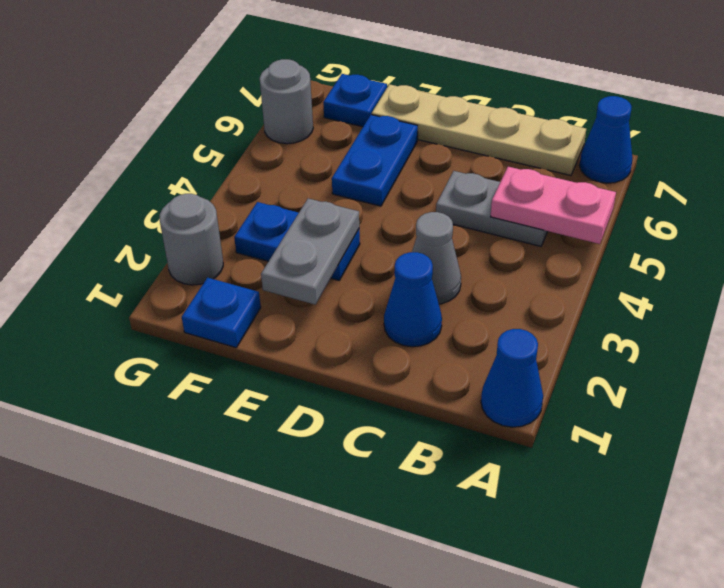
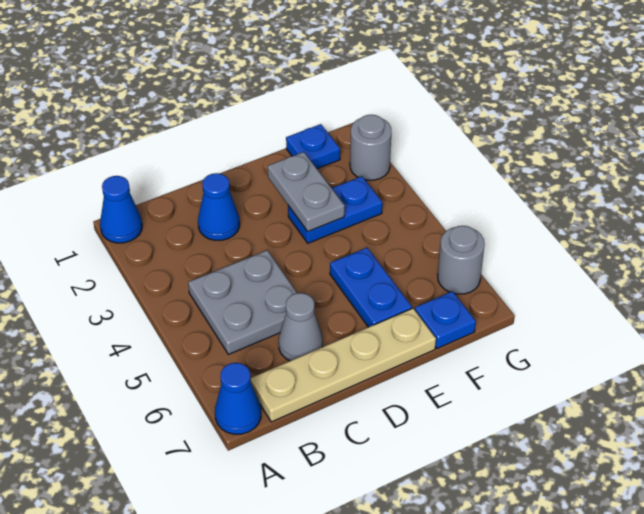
pink 1x2 plate [491,167,616,244] -> none
grey 1x2 plate [436,171,548,246] -> grey 2x2 plate [188,250,297,354]
grey 1x1 cone [412,212,461,304] -> grey 1x1 cone moved to [279,293,323,361]

